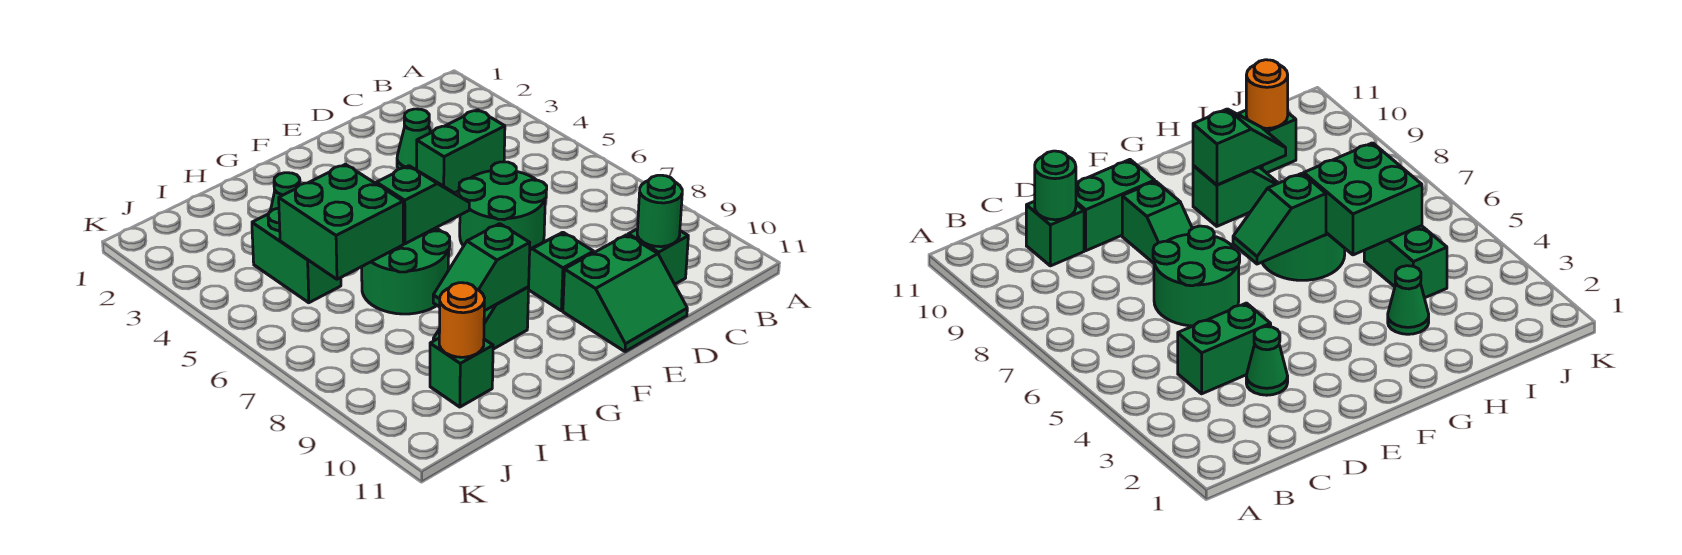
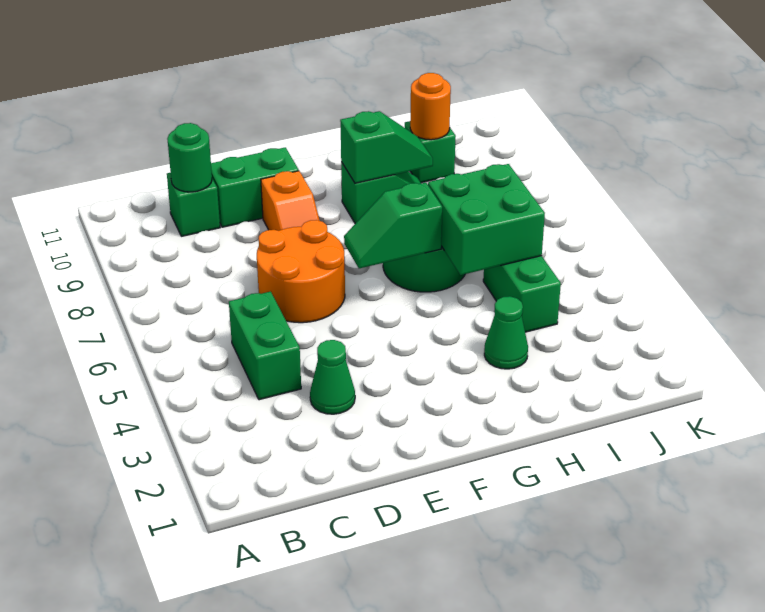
green 1x2 brick [417,110,505,193] -> green 1x2 brick turned to [229,291,301,400]
green 2x2 round brick [459,162,547,249] -> orange 2x2 round brick [257,220,345,323]
green 1x2 slope [529,232,594,311] -> orange 1x2 slope [261,171,320,231]

